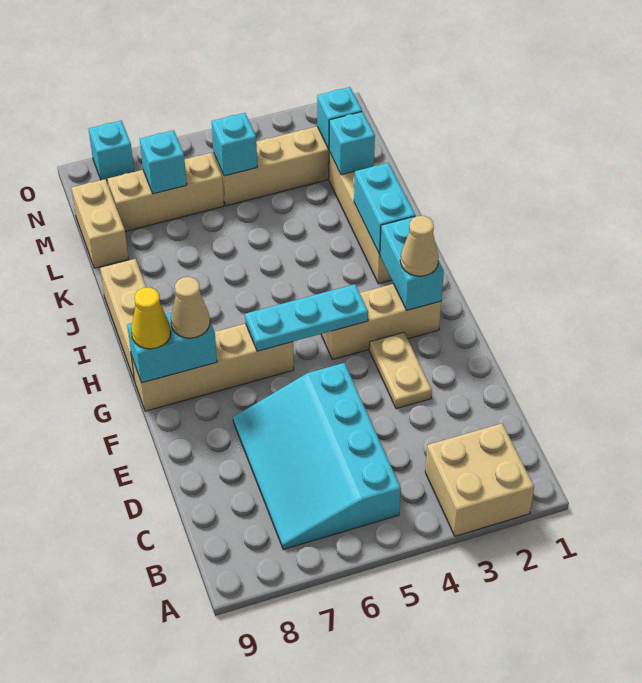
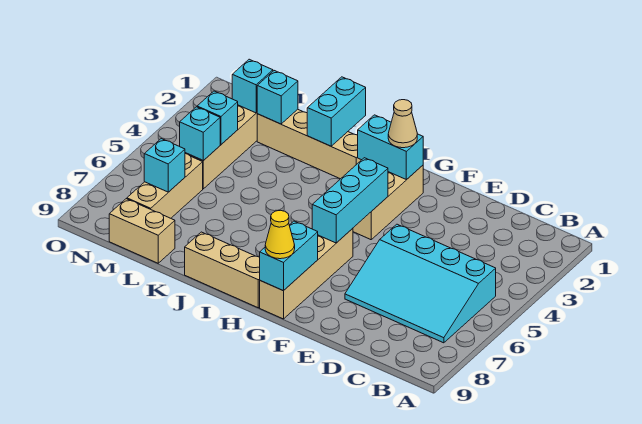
tan 2x2 brick [425,423,534,536] -> none
tan 1x2 plate [369,332,432,409] -> none
cyan 1x3 plate [245,284,368,351] -> cyan 1x3 brick [312,158,388,243]
tan 1x1 cone [171,277,210,338] -> none
cyan 1x2 brick [354,163,415,254] -> cyan 1x2 brick turned to [307,77,366,146]
cyan 1x1 brick [89,121,134,181] -> cyan 1x1 brick moved to [197,91,238,145]

